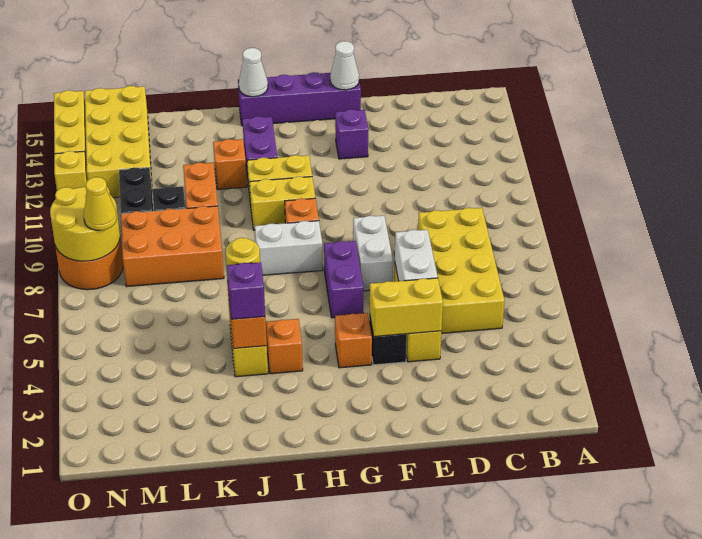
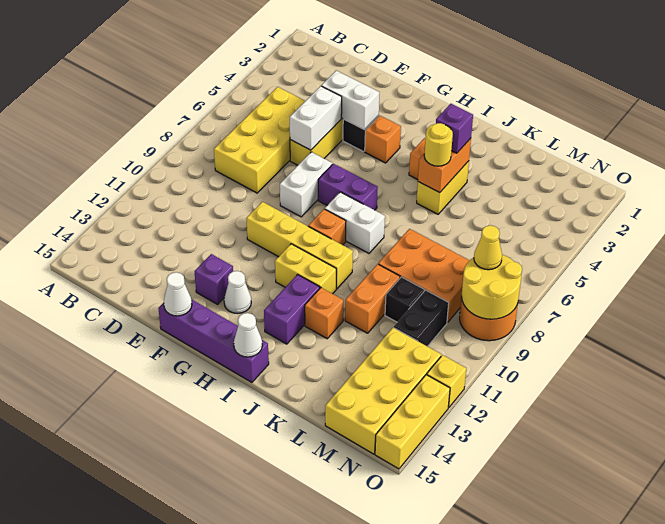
yellow 1x2 brick [370,278,443,337] -> white 1x2 brick [321,71,379,129]
purple 1x2 brick [324,241,363,318] -> purple 1x2 brick turned to [318,164,378,210]
none -> white 1x1 cone [224,271,251,313]
yellow 1x2 brick [250,177,315,230] -> yellow 1x4 brick [246,202,353,289]

